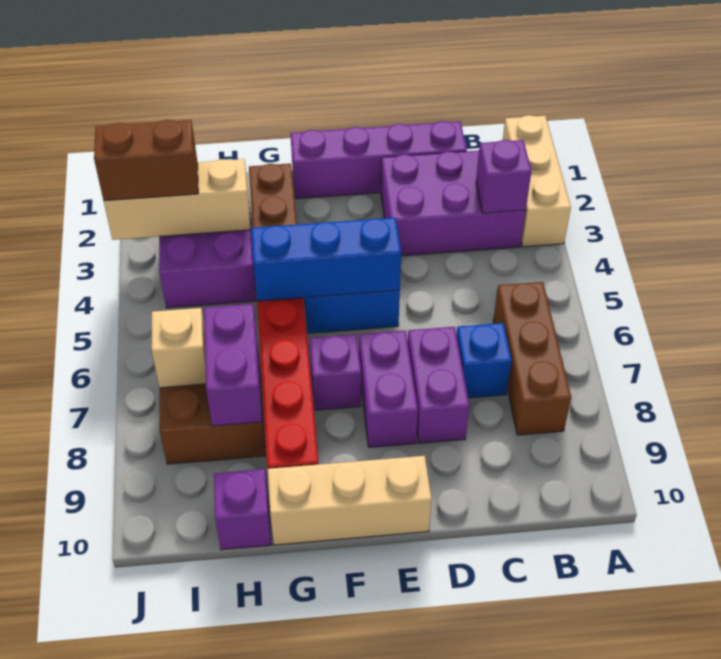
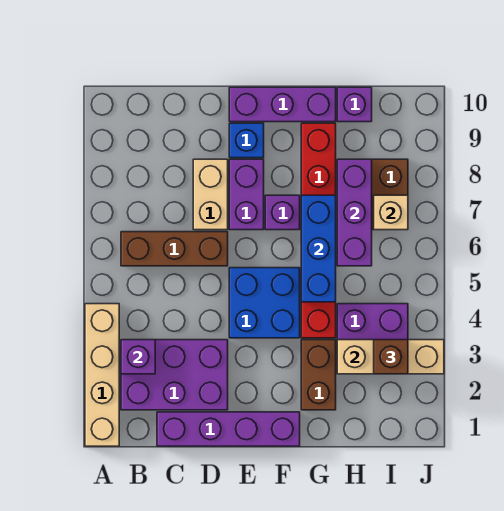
tan 1x3 brick [503,115,571,247] -> tan 1x4 brick [85,304,119,446]
brown 1x3 brick [493,282,571,435] -> brown 1x3 brick turned to [121,232,228,266]
blue 1x1 brick [456,323,512,398] -> blue 1x1 brick moved to [229,123,264,158]
purple 1x2 brick [408,327,469,443] -> tan 1x2 brick [193,159,228,230]
blue 1x3 brick [251,218,401,301] -> blue 1x3 brick turned to [301,195,336,302]
tan 1x3 brick [268,456,432,545] -> purple 1x3 brick [229,87,336,122]
purple 1x2 brick [204,304,262,426] -> purple 1x3 brick [337,159,372,266]
brown 1x2 brick [94,120,198,201] -> brown 1x1 brick [374,340,408,374]

